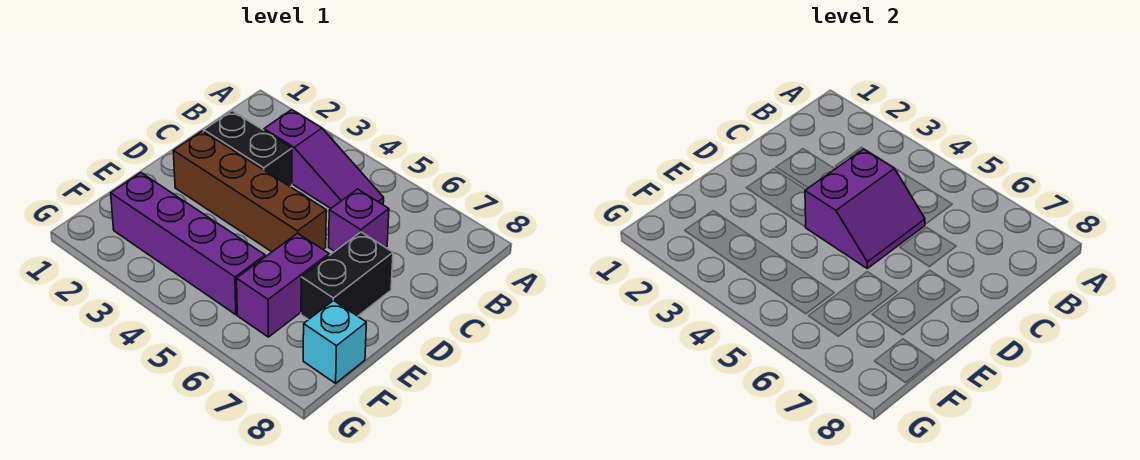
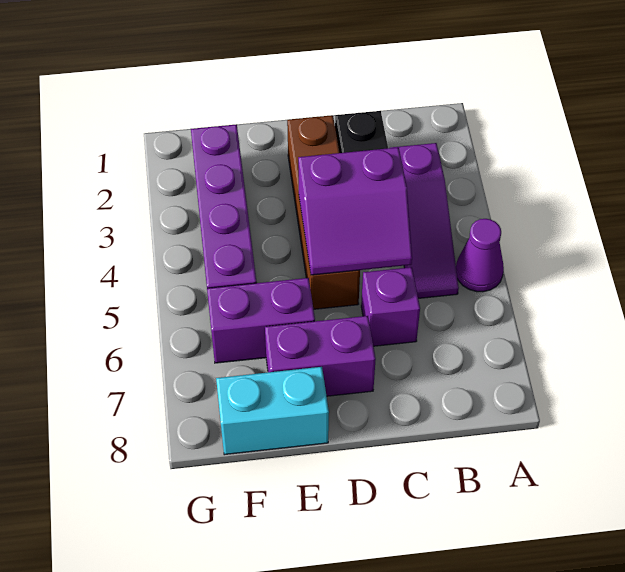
none -> purple 1x1 cone [456,219,504,292]
black 1x2 brick [301,232,393,320] -> purple 1x2 brick [265,316,376,396]
cyan 1x1 brick [303,300,366,383] -> cyan 1x2 brick [216,367,329,455]

